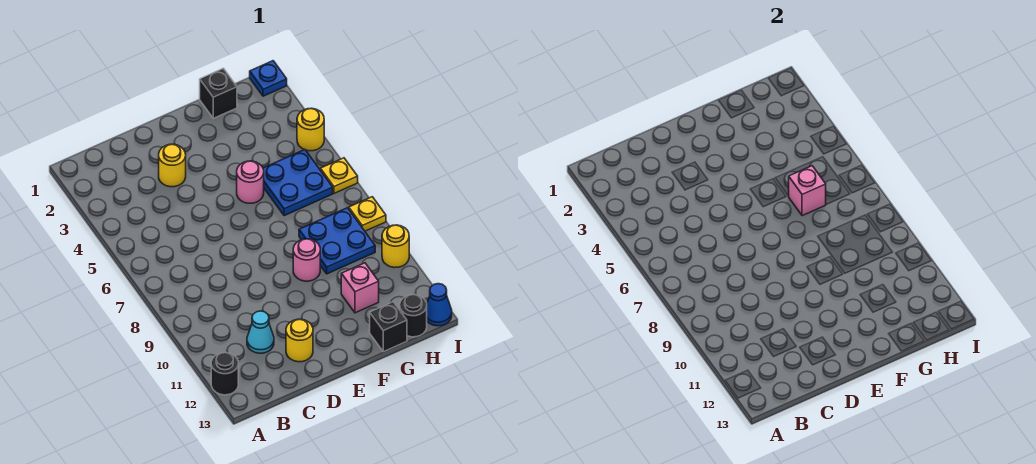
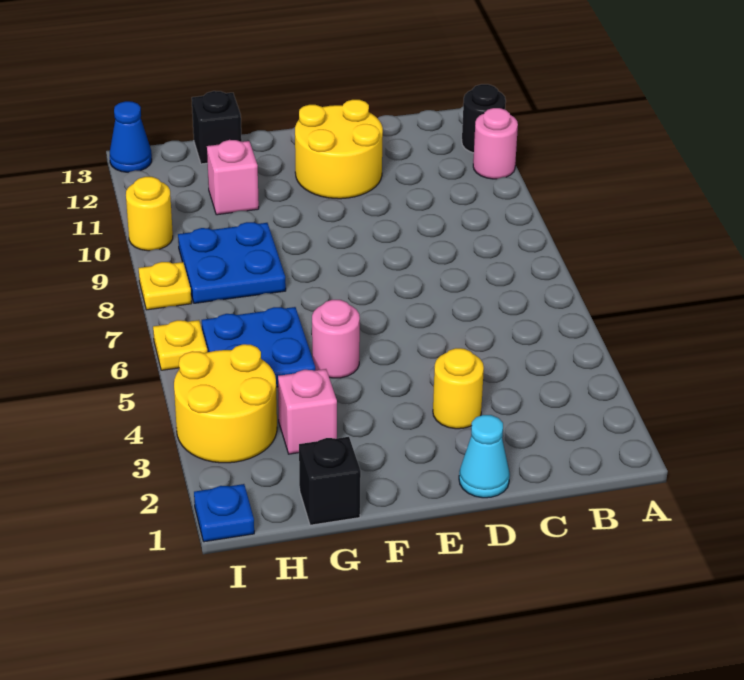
cyan 1x1 cone [247,311,274,353] -> cyan 1x1 cone moved to [459,415,510,498]
yellow 1x1 round brick [286,319,313,362] -> yellow 2x2 round brick [295,100,383,199]
pink 1x1 round brick [293,239,320,281] -> pink 1x1 round brick moved to [473,108,518,179]
pink 1x1 brick [789,166,826,216] -> pink 1x1 brick moved to [278,369,337,454]
black 1x1 round brick [400,295,427,337] -> none
yellow 1x1 round brick [297,108,324,151] -> yellow 2x2 round brick [174,344,277,463]

